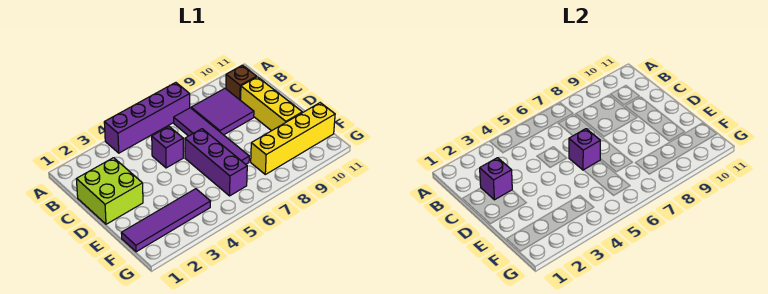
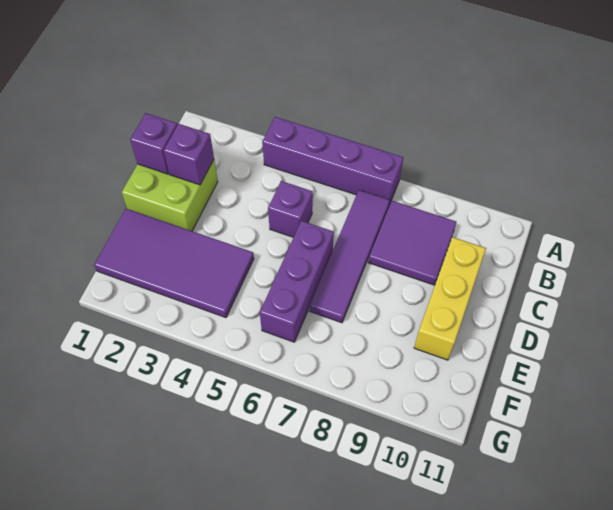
brown 1x1 brick [226,65,257,100] -> none
purple 1x1 brick [569,129,600,170] -> purple 1x1 brick moved to [130,113,177,174]
purple 1x4 tile [121,189,211,252] -> purple 2x4 tile [94,209,254,318]
yellow 1x4 brick [251,103,335,174] -> none

